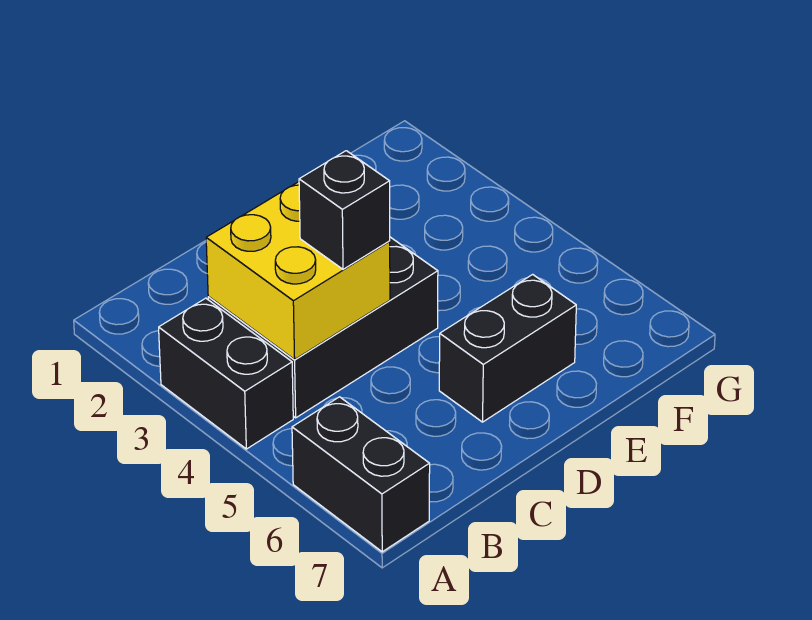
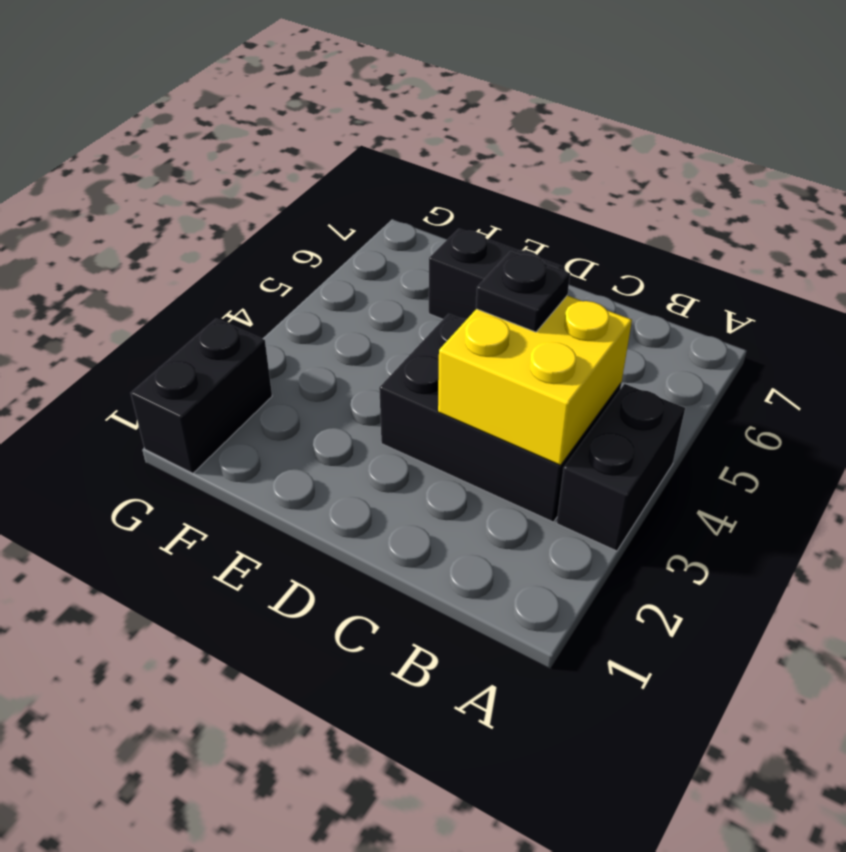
black 1x2 brick [292,397,430,552] -> black 1x2 brick moved to [131,319,272,473]
black 1x1 brick [299,151,390,269] -> black 1x1 plate [476,251,570,332]

